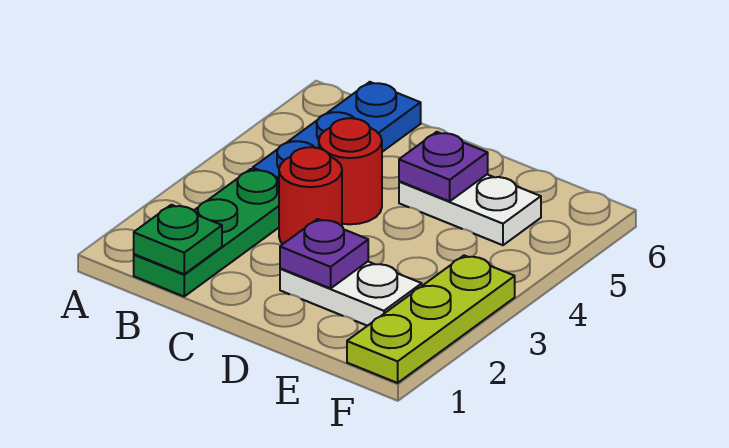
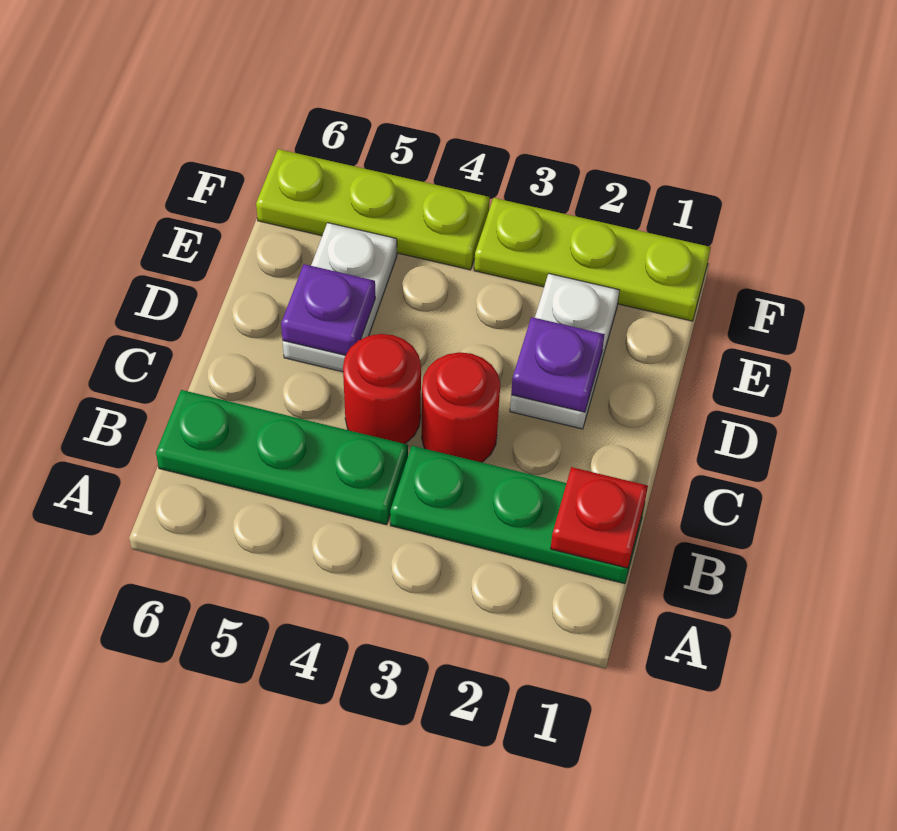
green 1x1 plate [134,205,222,274] -> red 1x1 plate [551,467,648,568]
blue 1x3 plate [253,82,421,180] -> green 1x3 plate [156,390,408,525]
none -> lime 1x3 plate [256,149,490,270]

